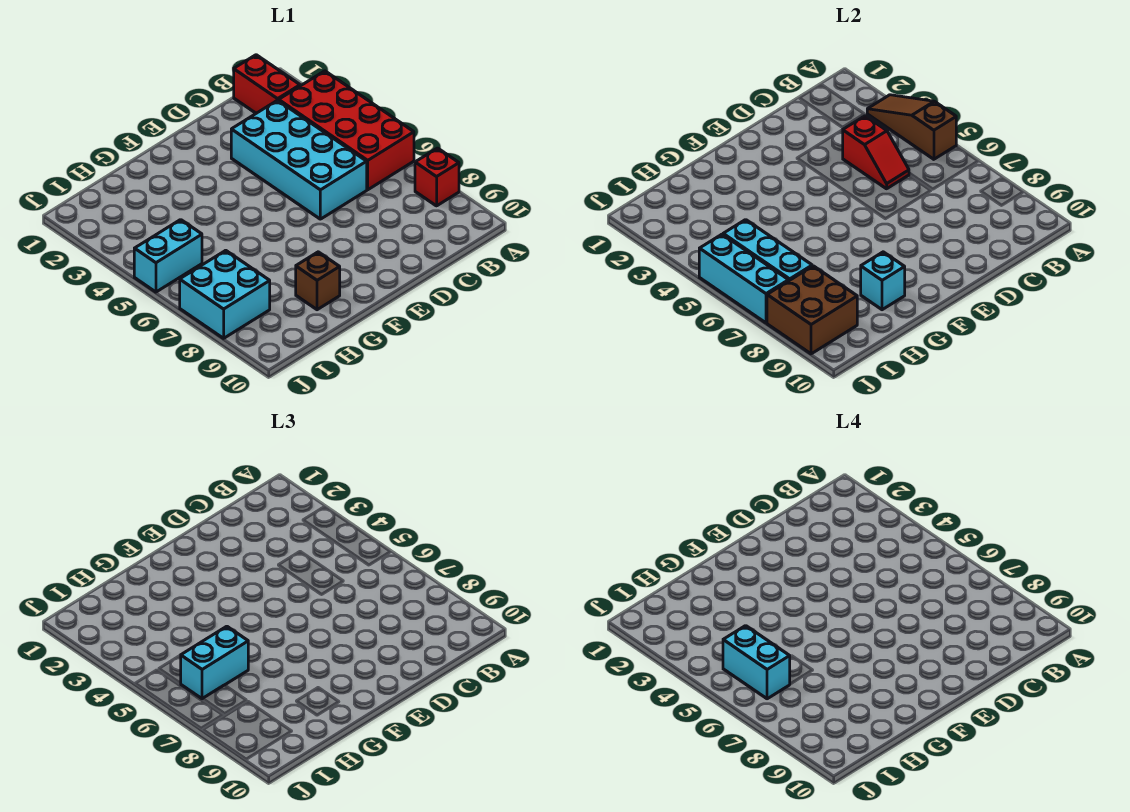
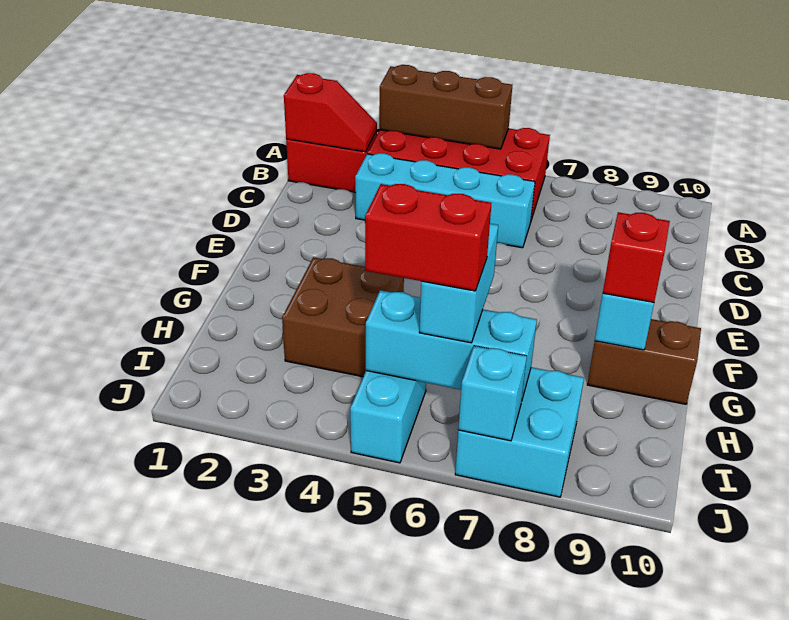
brown 1x3 slope [867,95,956,159] -> brown 1x3 brick [379,65,512,149]
red 1x1 brick [415,148,459,206] -> red 1x1 brick moved to [603,212,670,302]
cyan 2x4 brick [231,100,367,219] -> cyan 1x4 brick [355,153,535,248]
red 1x2 slope [843,116,909,189] -> red 1x2 slope moved to [284,73,377,152]
brown 1x1 brick [296,252,340,310] -> brown 1x2 brick [587,319,701,404]
cyan 1x2 brick [723,626,790,699] -> red 1x2 brick [365,184,491,291]
brown 2x2 brick [767,266,857,354] -> brown 2x2 brick moved to [282,257,404,377]
cyan 1x3 brick [699,234,789,323] -> cyan 1x1 brick [458,346,527,441]

